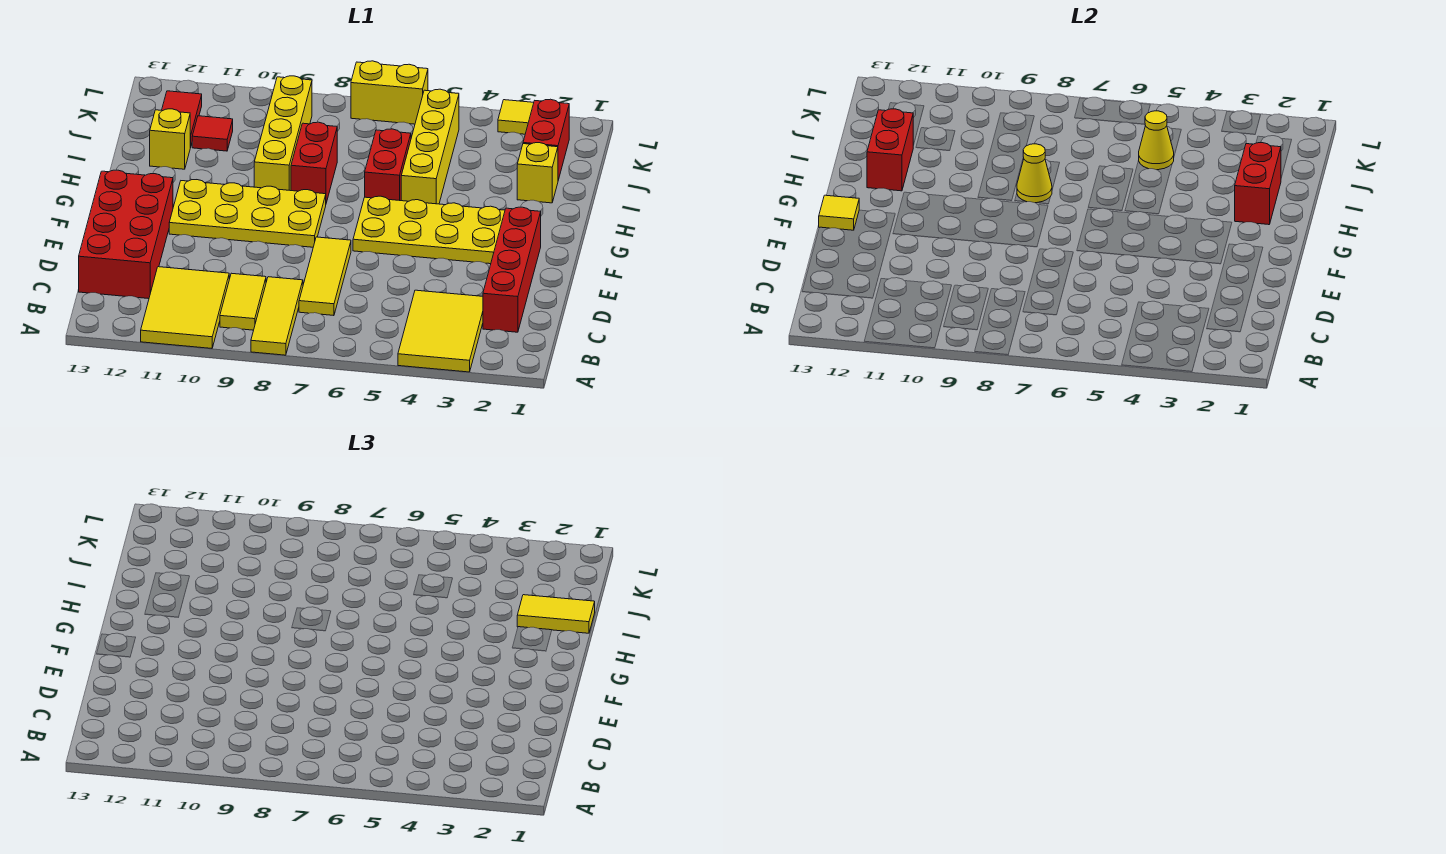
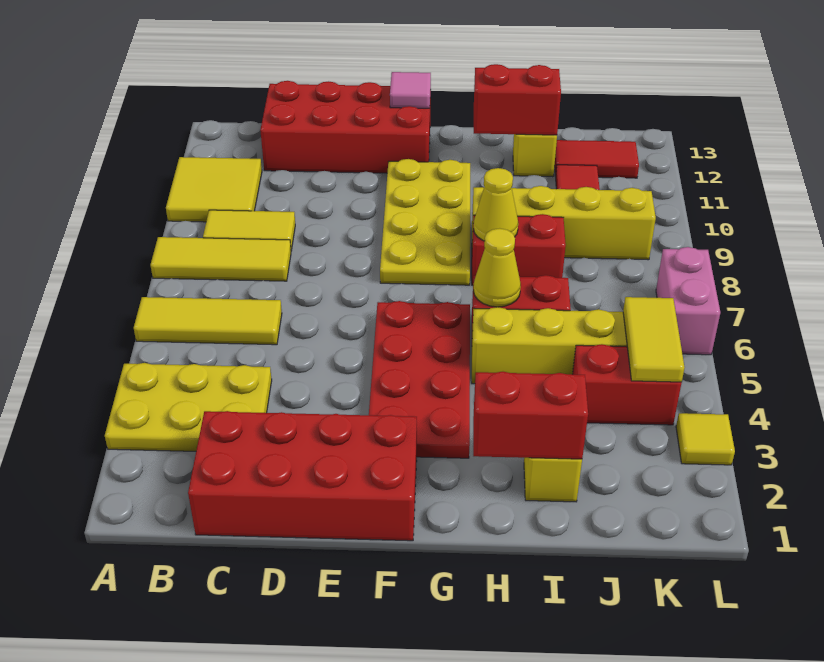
yellow 2x3 tile [398,290,483,372] -> yellow 2x3 plate [105,363,272,451]
yellow 2x3 tile [141,267,229,348] -> yellow 2x2 tile [166,157,262,222]
red 1x4 brick [483,207,541,332] -> red 2x4 brick [188,411,417,541]
yellow 1x3 tile [299,237,351,316] -> yellow 1x3 tile moved to [134,297,282,345]
yellow 2x4 plate [353,196,505,264] -> red 2x4 plate [369,301,470,458]
yellow 1x1 tile [819,195,859,230] -> pink 1x1 tile [390,72,431,108]
yellow 1x2 tile [517,595,595,633] -> yellow 1x2 tile moved to [623,297,685,382]
red 1x2 brick [523,99,569,180] -> red 1x2 brick moved to [573,344,682,425]
yellow 1x1 cone [1139,111,1174,170] -> yellow 1x1 cone moved to [473,228,521,307]
yellow 1x2 brick [351,61,428,124] -> pink 1x2 brick [656,247,720,355]

